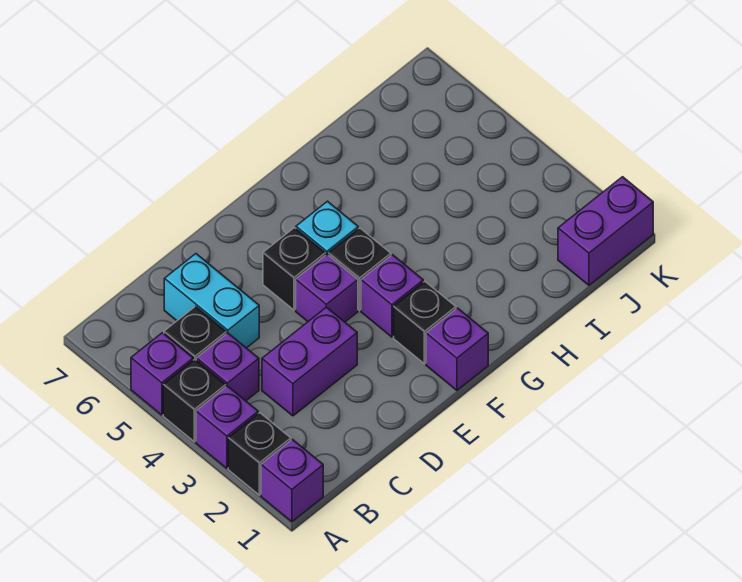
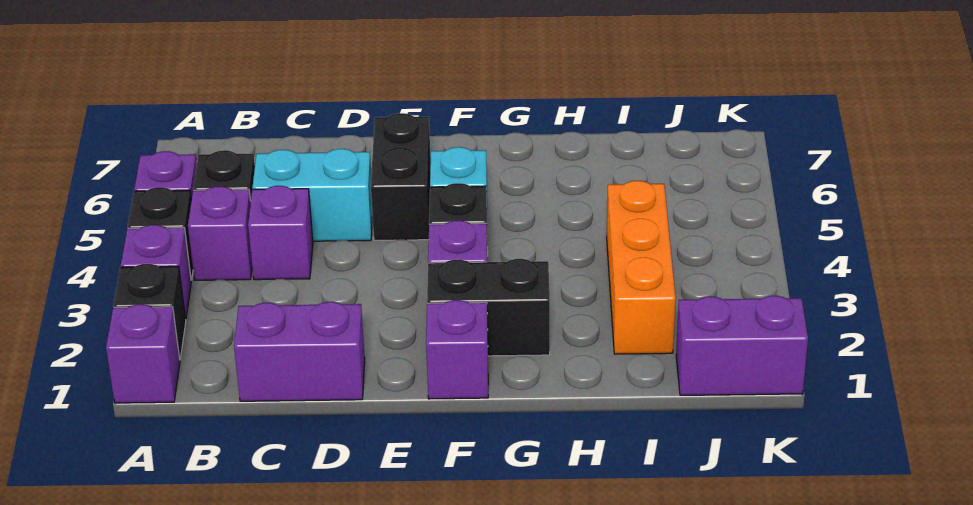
purple 1x2 brick [262,307,357,416] -> purple 1x2 brick moved to [234,302,365,401]
cyan 1x2 brick [164,254,259,348] -> cyan 1x2 brick turned to [253,149,373,241]
purple 1x1 brick [296,254,358,322] -> purple 1x1 brick moved to [248,186,313,280]
black 1x1 brick [263,228,325,310] -> black 1x2 brick [371,113,431,240]
black 1x1 brick [394,282,456,364] -> black 1x2 brick [427,259,550,356]
none -> orange 1x3 brick [607,181,676,354]

